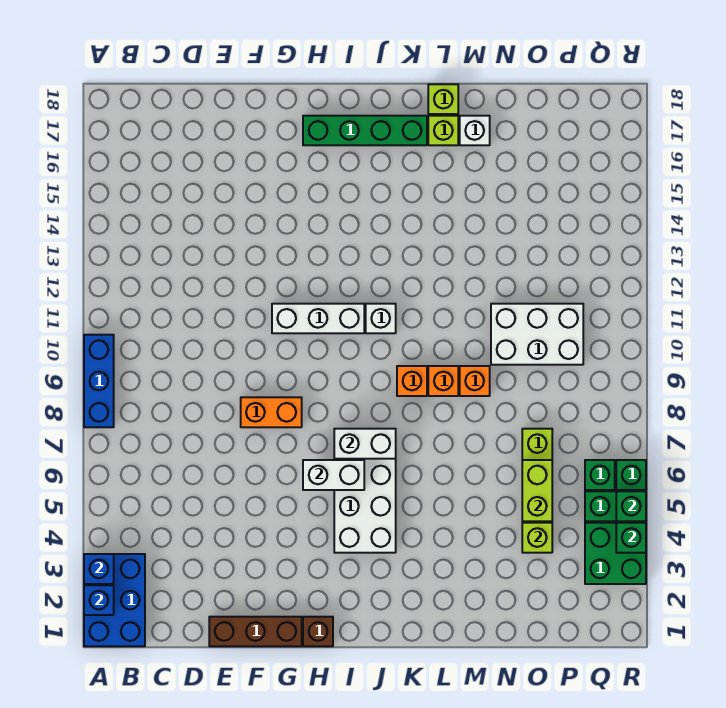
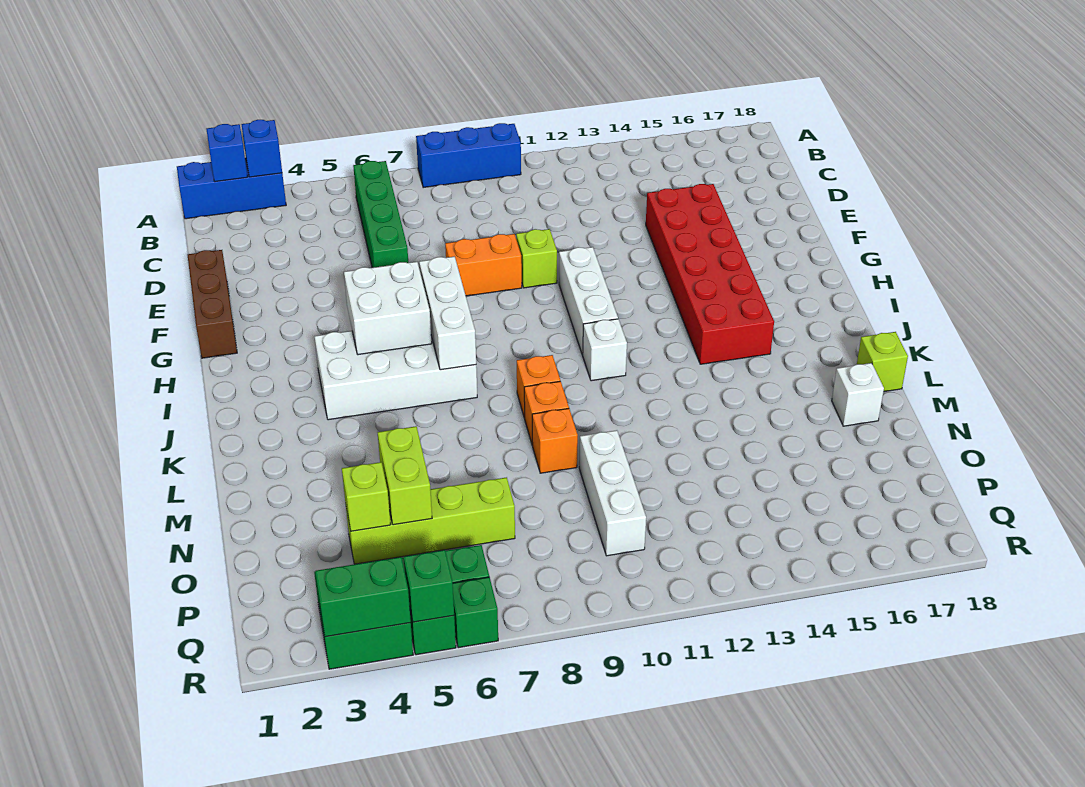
blue 2x3 brick [84,554,145,646] -> blue 1x3 brick [177,158,286,219]
none -> red 2x6 brick [646,184,774,364]
orange 1x2 brick [241,397,302,427] -> orange 1x2 brick turned to [445,234,522,296]
brown 1x1 brick [303,617,333,646] -> none
white 1x2 brick [303,460,364,490] -> white 2x2 brick [344,262,432,355]
green 1x4 brick [303,116,427,145] -> green 1x4 brick moved to [353,161,408,268]
white 1x2 brick [334,429,396,459] -> white 1x3 brick [419,256,476,370]
lime 1x1 brick [428,116,458,145] -> lime 1x1 brick moved to [516,229,557,288]
white 2x3 brick [491,304,583,365] -> white 1x3 brick [579,430,646,556]
lime 1x2 brick [522,460,552,521] -> lime 1x2 brick turned to [378,426,432,525]
green 1x1 brick [616,523,646,553] -> green 1x2 brick [315,557,411,637]

